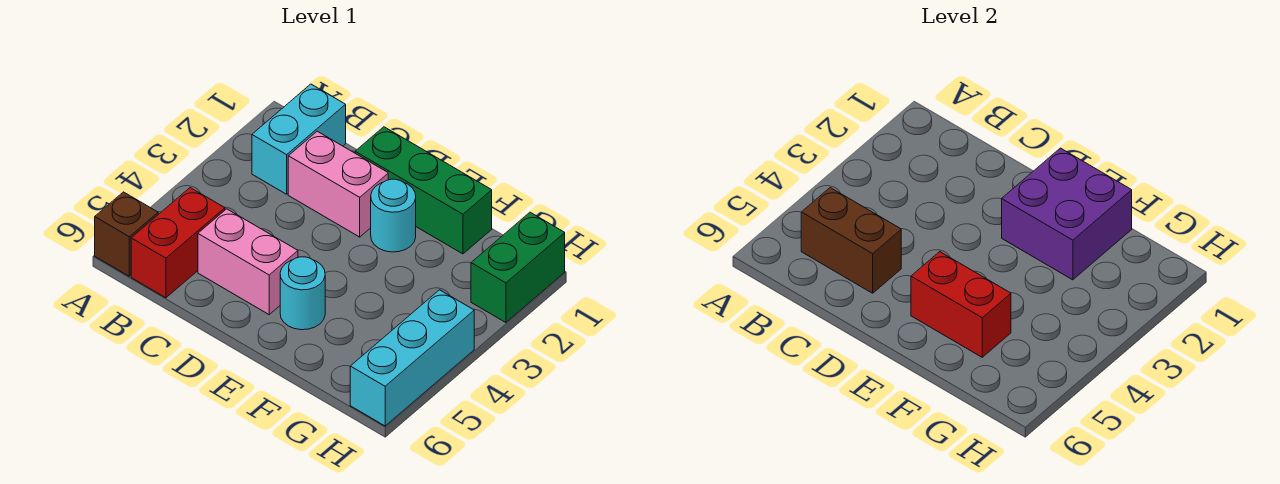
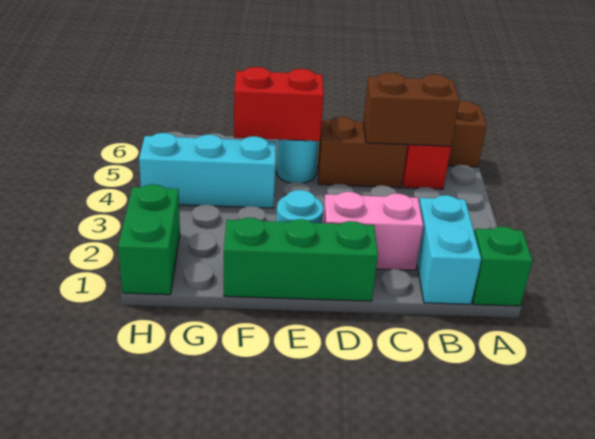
none -> green 1x1 brick [472,227,533,306]
pink 1x2 brick [198,209,298,314] -> brown 1x2 brick [318,117,407,188]
purple 2x2 brick [1002,148,1132,280] -> none
cyan 1x3 brick [350,290,474,426] -> cyan 1x3 brick turned to [139,133,276,208]

